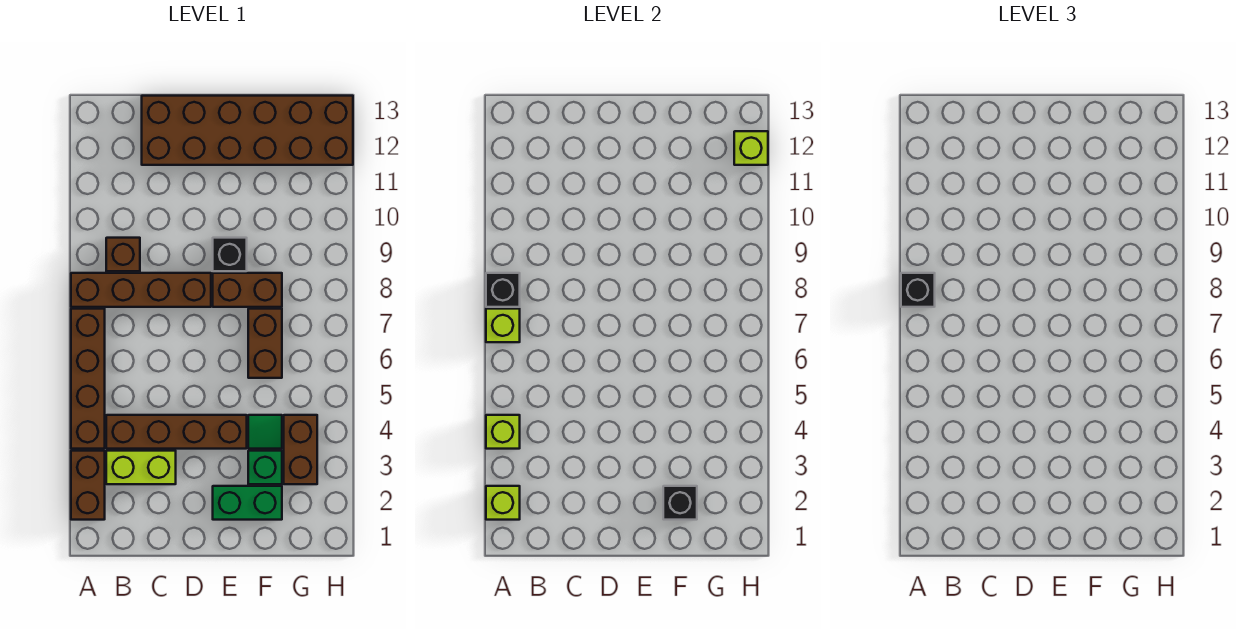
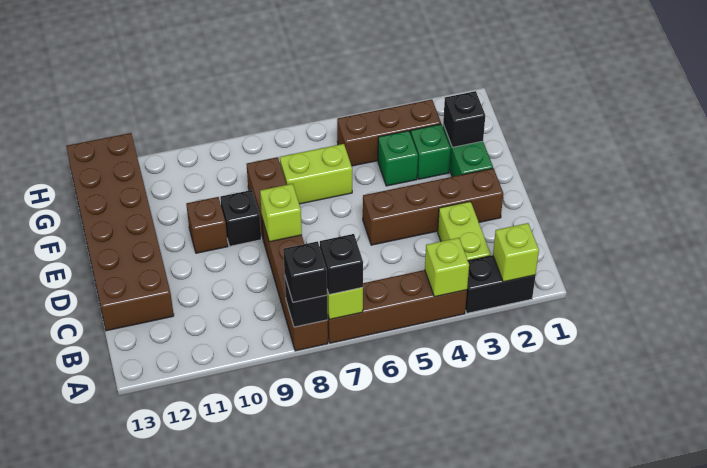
brown 1x2 brick [71,451,105,520] -> black 1x2 brick [465,255,535,313]
none -> black 1x1 brick [320,234,363,295]
brown 1x4 brick [106,415,247,449] -> brown 1x4 brick turned to [363,168,503,245]
brown 1x1 brick [106,238,140,271] -> brown 1x1 brick moved to [186,197,228,253]
green 1x1 tile [248,415,282,449] -> green 1x1 brick [378,131,418,186]
brown 1x2 brick [248,309,282,378] -> lime 1x2 brick [280,144,352,204]
brown 1x2 brick [284,415,317,484] -> brown 1x3 brick [337,100,441,166]
lime 1x1 brick [734,131,768,165] -> lime 1x1 brick moved to [260,184,302,242]

